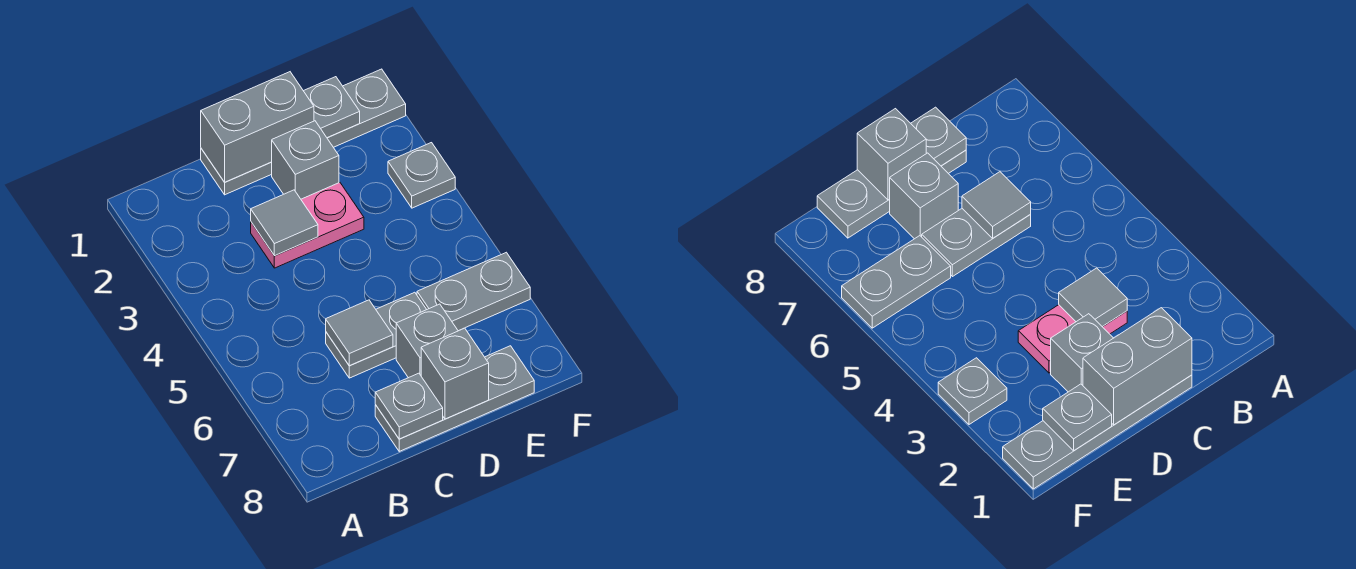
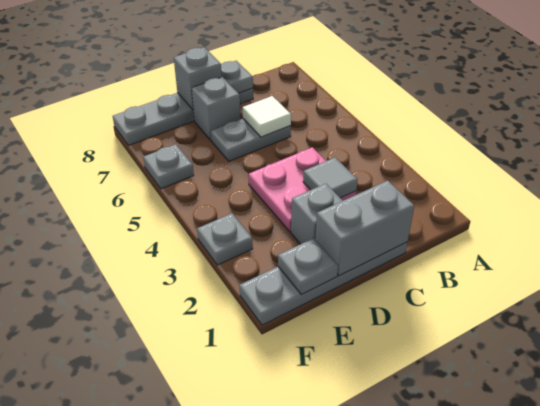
pink 1x2 plate [251,183,364,268] -> pink 2x2 plate [249,147,356,232]
grey 1x1 tile [326,300,393,366] -> white 1x1 tile [243,96,291,137]
grey 1x3 plate [375,346,534,451] -> grey 1x4 plate [113,88,253,145]
grey 1x2 plate [417,252,530,331] -> grey 1x1 plate [143,144,194,189]

